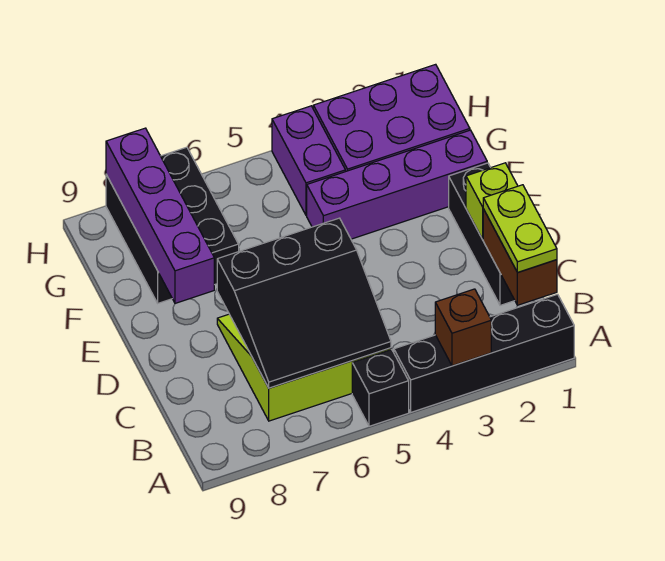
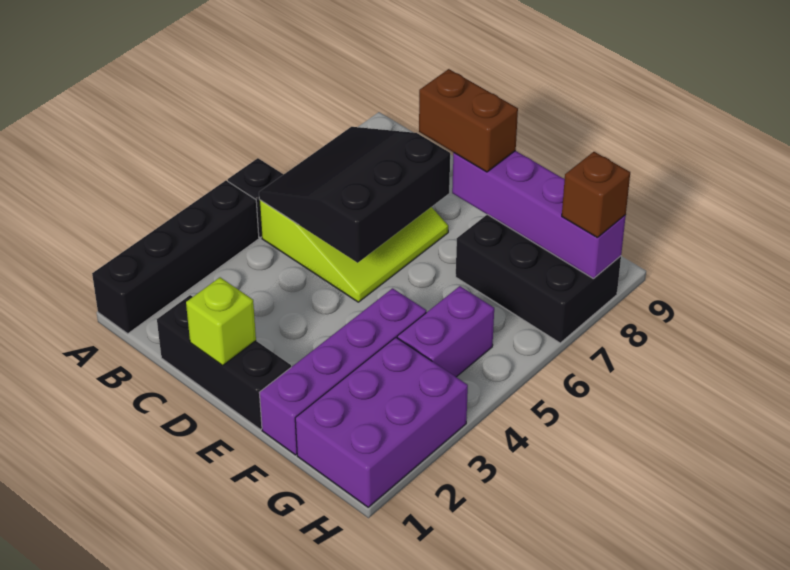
brown 1x1 brick [435,289,491,366] -> brown 1x1 brick moved to [562,152,630,238]
brown 1x2 brick [483,209,557,305] -> brown 1x2 brick moved to [419,69,518,172]
lime 1x2 plate [483,185,557,273] -> none
purple 1x2 brick [272,106,345,215] -> purple 1x2 brick turned to [397,286,494,377]

